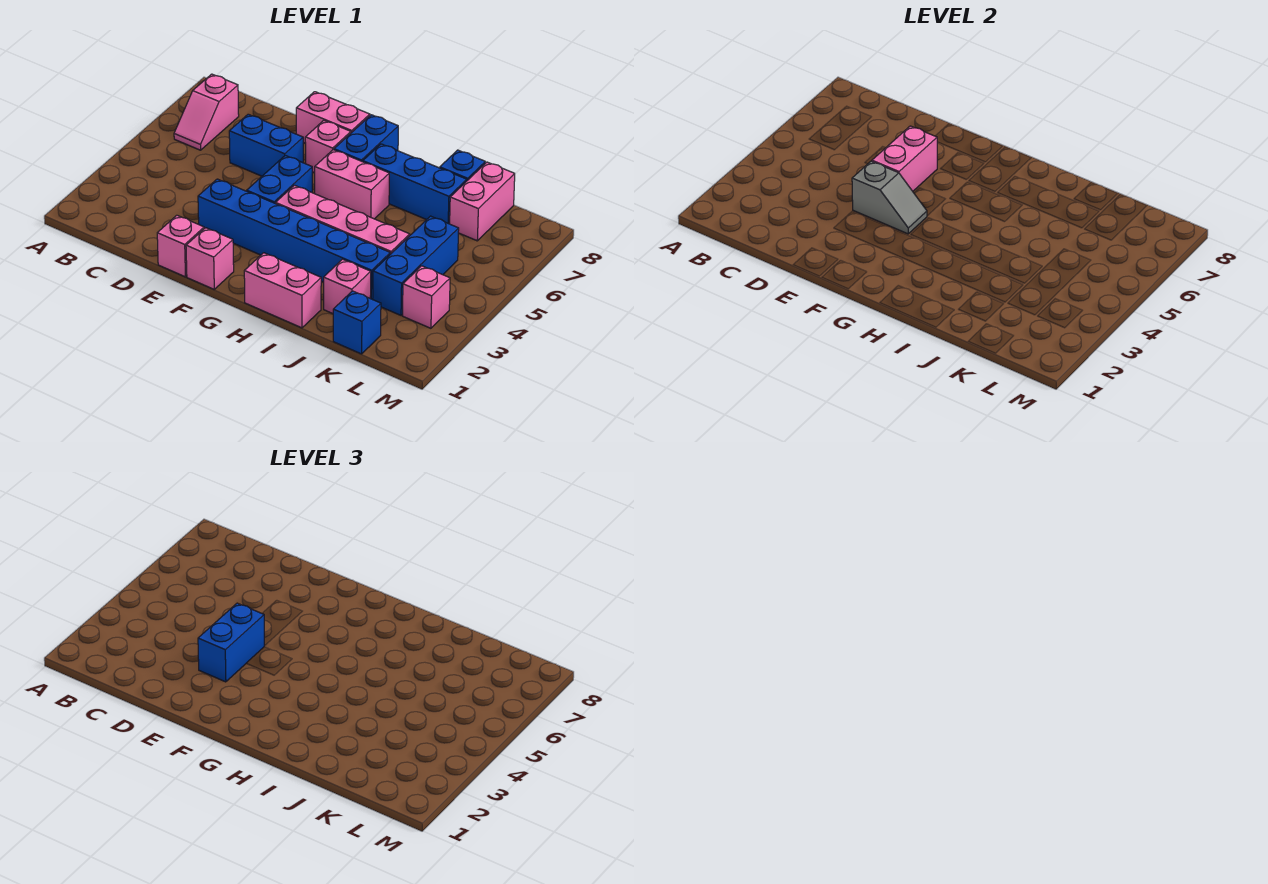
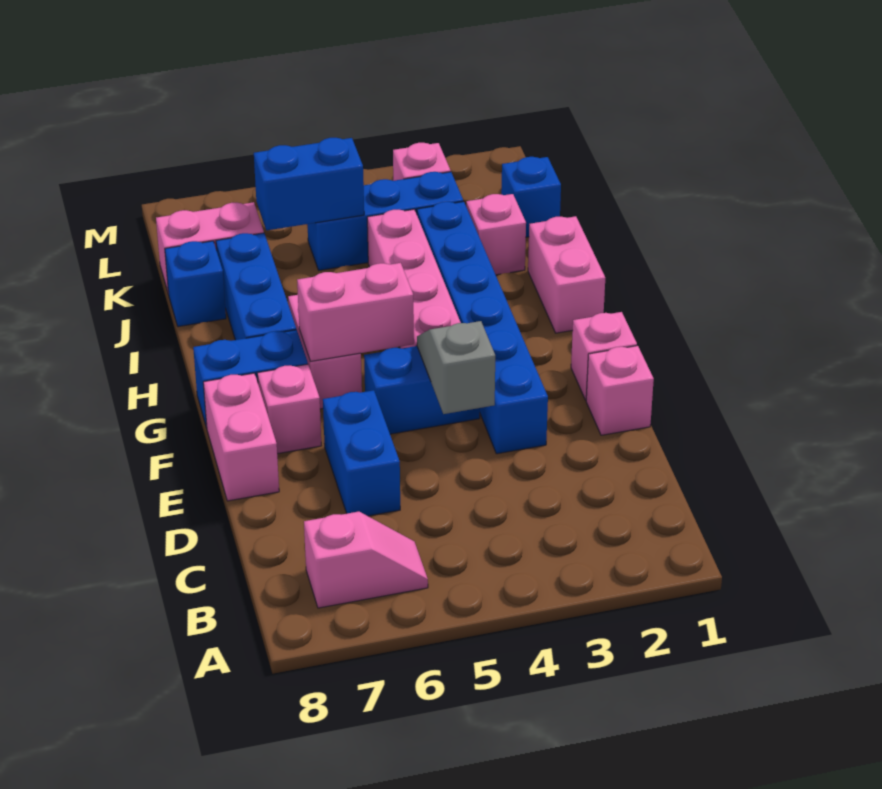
blue 1x2 brick [198,603,264,682] -> blue 1x2 brick moved to [254,138,364,230]
pink 1x2 brick [872,126,937,191] -> pink 1x2 brick moved to [297,263,414,361]

